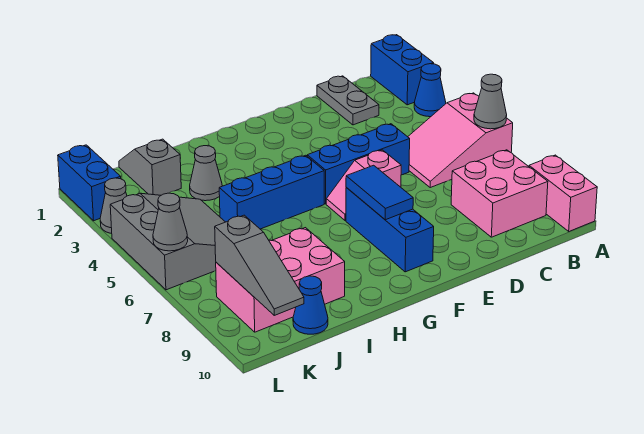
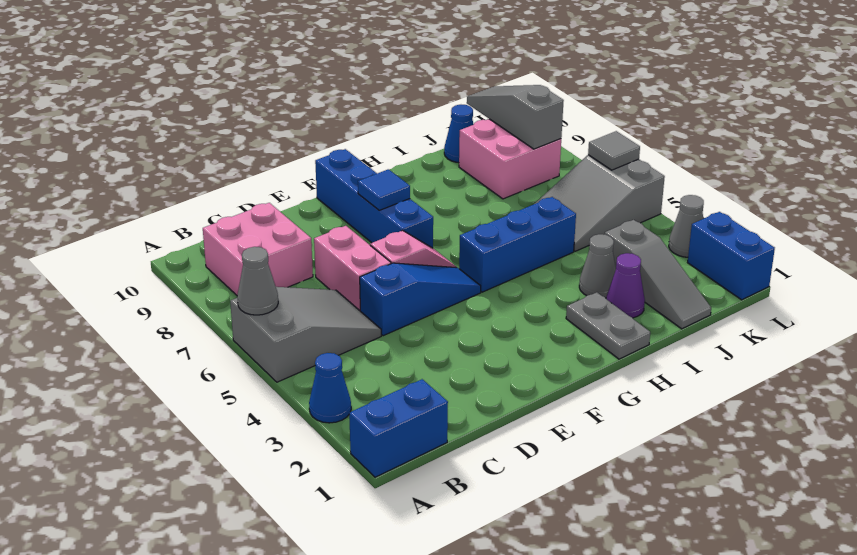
blue 1x2 brick [371,35,434,105] -> blue 1x2 brick turned to [349,379,448,477]
pink 2x3 slope [408,93,513,188] -> grey 2x3 slope [230,287,381,382]
pink 1x2 brick [529,155,597,231] -> pink 1x2 brick moved to [314,226,391,311]
grey 1x2 plate [317,76,379,125] -> grey 1x2 plate moved to [566,292,650,359]
blue 1x3 brick [307,124,410,204] -> blue 1x3 slope [360,263,481,336]
blue 1x3 brick [346,188,434,272] -> blue 1x4 brick [315,149,433,248]
blue 1x2 tile [346,165,413,220] -> blue 1x1 tile [358,169,410,210]
none -> purple 1x1 cone [606,253,645,318]
pink 2x3 brick [216,228,345,332] -> pink 2x2 brick [459,119,561,199]
grey 1x2 slope [119,139,181,195] -> grey 1x3 slope [605,220,711,329]
grey 3x3 slope [110,193,225,290] -> grey 2x3 slope [535,155,665,251]
grey 1x1 cone [153,193,188,251] -> grey 1x1 tile [588,131,640,170]

